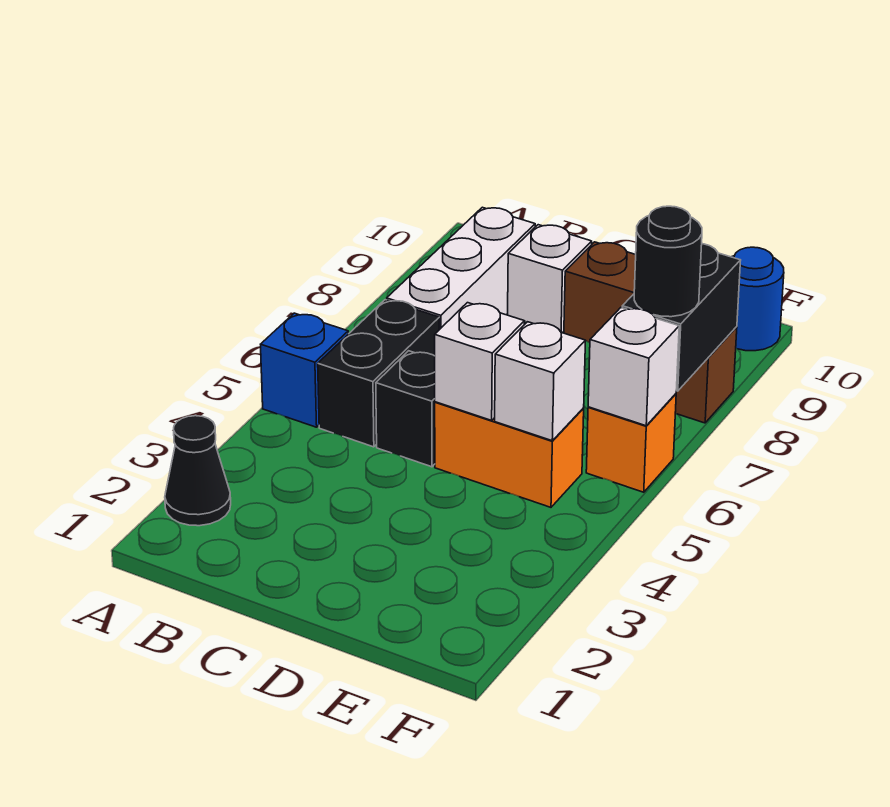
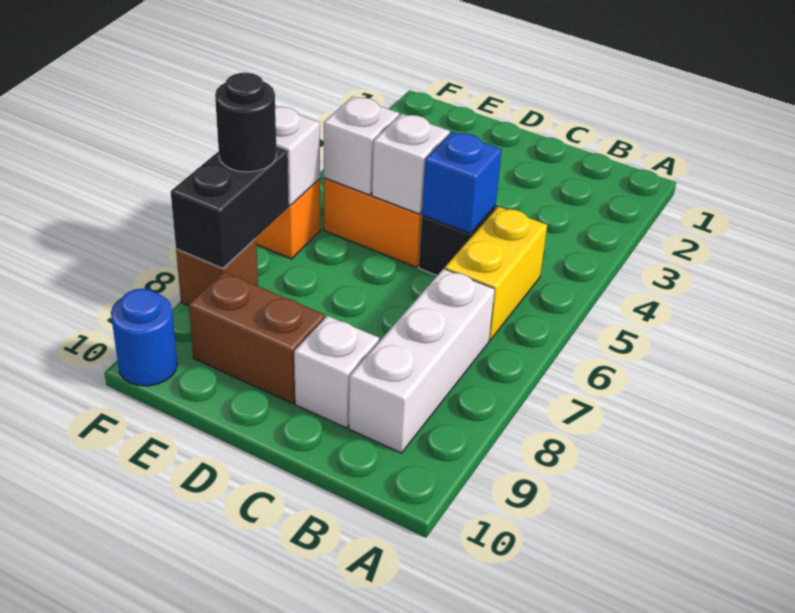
black 1x1 cone [165,416,231,526] -> none
blue 1x1 brick [261,313,348,427] -> blue 1x1 brick moved to [422,132,502,233]
black 1x2 brick [318,300,439,447] -> yellow 1x2 brick [445,207,547,340]

